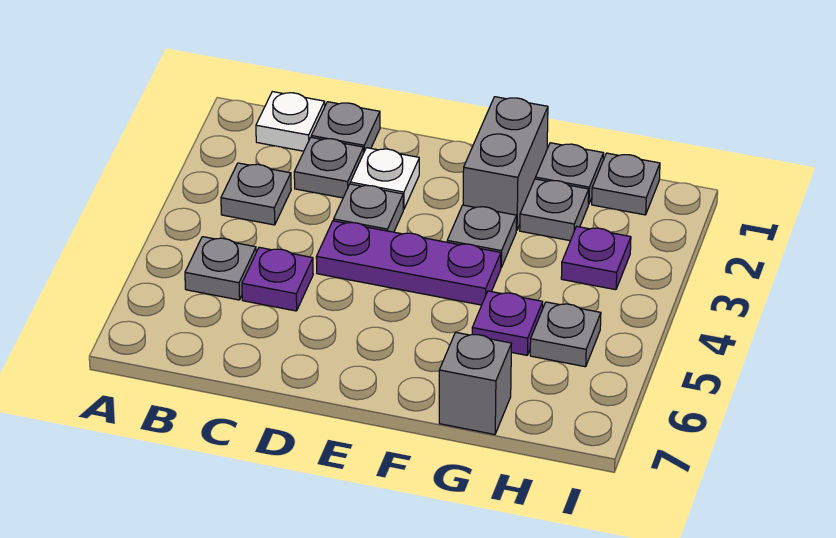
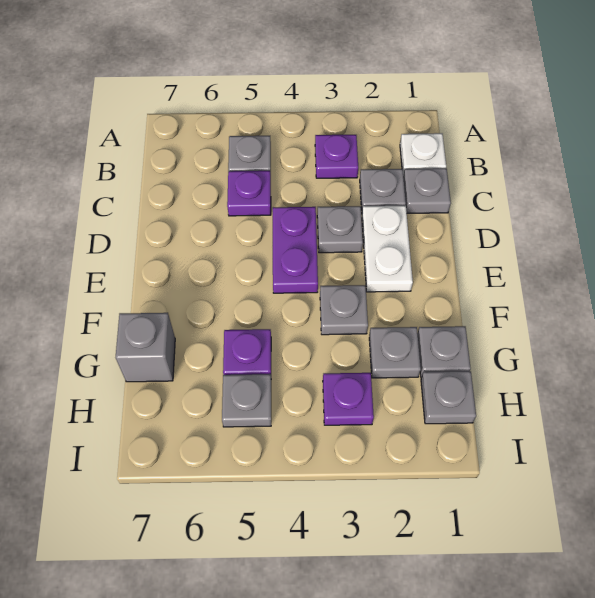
grey 1x1 plate [221,163,291,225] -> purple 1x1 plate [315,135,358,178]
white 1x1 plate [350,148,419,209] -> white 1x2 plate [362,206,413,292]
purple 1x3 plate [316,221,501,305] -> purple 1x2 plate [273,207,318,293]
grey 1x2 brick [463,97,548,231] -> none

